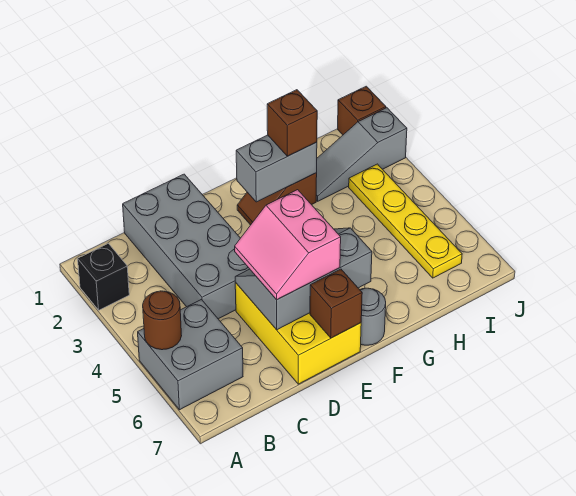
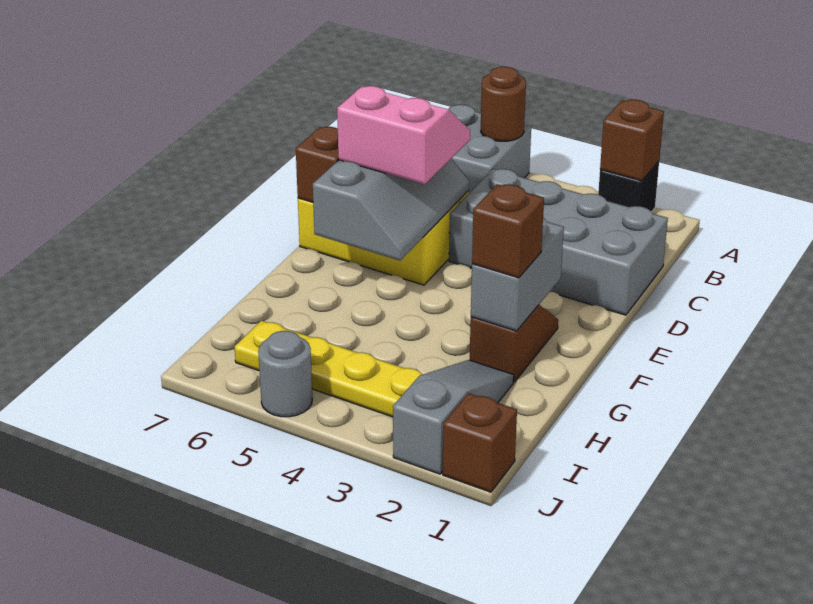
none -> brown 1x1 brick [600,100,664,181]
grey 1x1 round brick [360,288,386,345] -> grey 1x1 round brick moved to [258,331,312,417]

